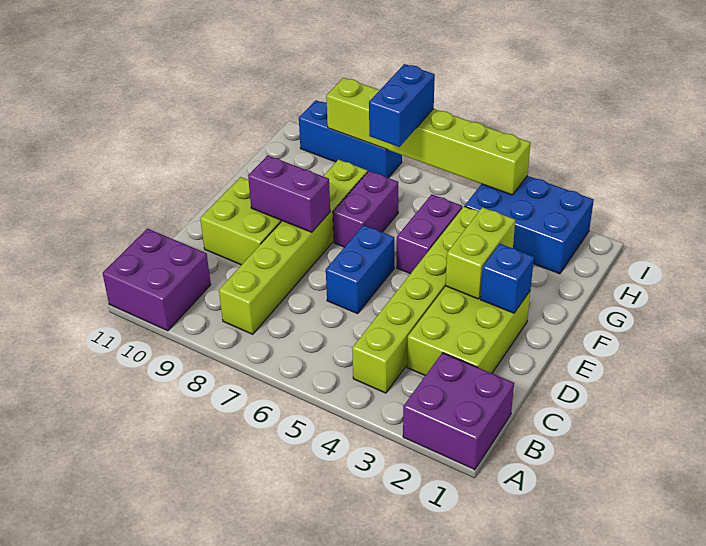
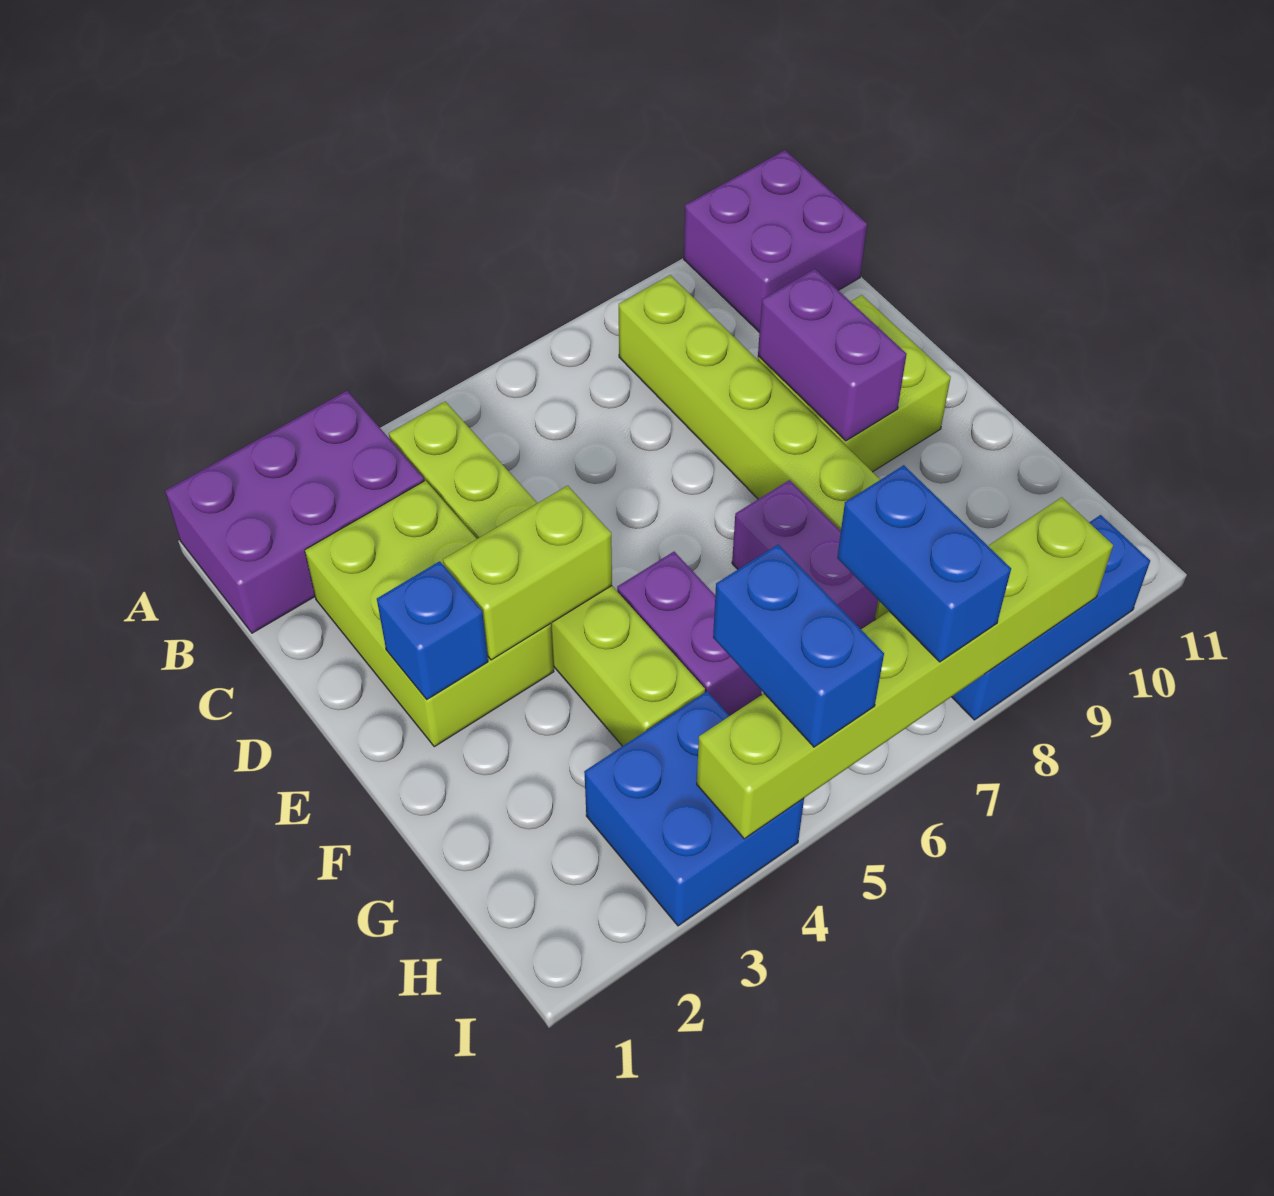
purple 2x2 brick [403,353,514,470] -> purple 2x3 brick [165,391,424,633]
blue 1x2 brick [326,225,394,314] -> blue 1x2 brick moved to [713,545,884,747]
lime 1x2 brick [446,207,515,299] -> lime 1x2 brick turned to [443,486,612,660]
purple 1x2 brick [248,155,330,232] -> purple 1x2 brick turned to [758,269,906,441]
blue 2x3 brick [465,176,594,274] -> blue 2x2 brick [584,691,804,926]

